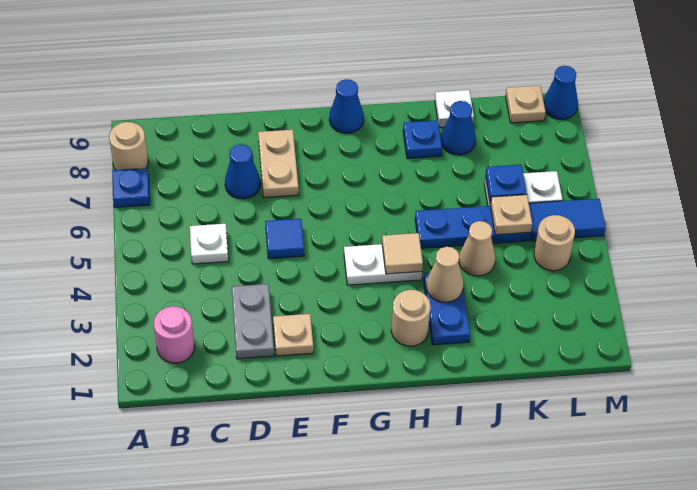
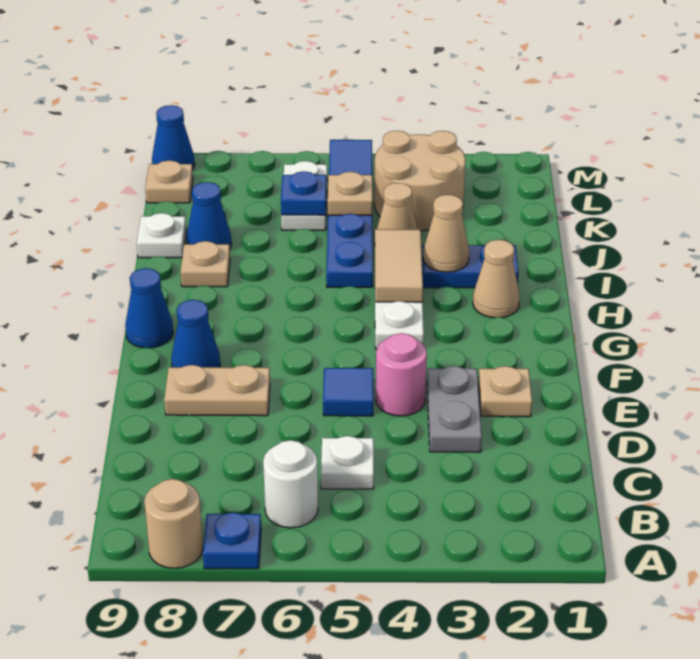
pink 1x1 round brick [154,306,194,363] -> pink 1x1 round brick moved to [376,333,427,416]
none -> white 1x1 round brick [263,440,318,528]
grey 1x2 plate [232,284,274,359] -> grey 1x2 plate turned to [427,366,482,452]
blue 1x1 cone [225,144,260,199] -> blue 1x1 cone moved to [171,300,220,367]
tan 1x1 round brick [391,290,430,346] -> tan 1x1 cone [473,240,520,318]
tan 1x1 tile [382,233,423,274] -> tan 1x2 tile [375,229,423,302]
blue 1x1 plate [403,120,442,158] -> tan 1x1 plate [181,241,230,287]
tan 1x1 round brick [534,215,575,271] -> tan 2x2 round brick [374,131,465,231]

